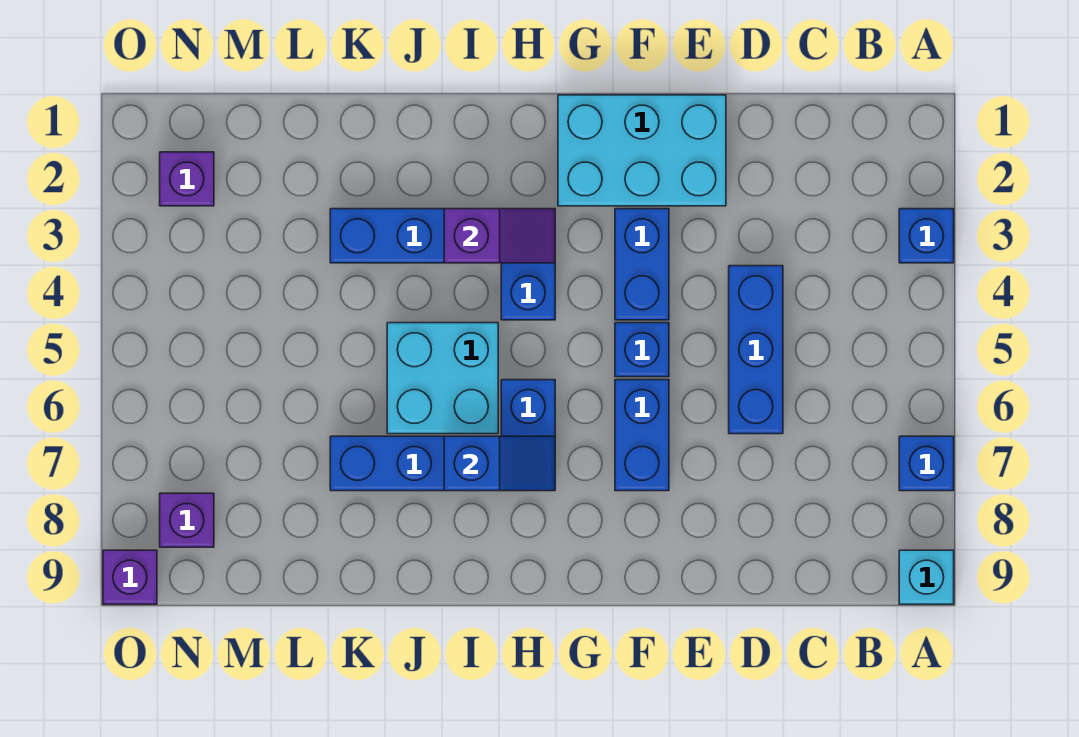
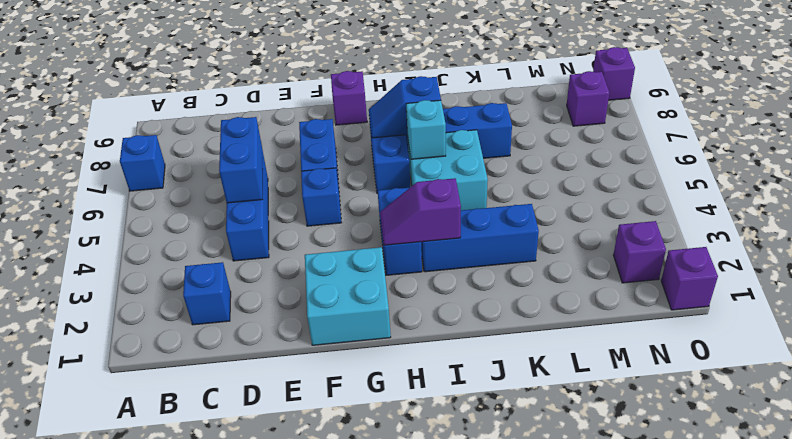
blue 1x1 brick [899,209,954,263] -> blue 1x1 brick moved to [183,262,231,325]
cyan 1x1 brick [899,550,954,604] -> cyan 1x1 brick moved to [406,100,446,159]
cyan 2x3 brick [558,95,726,206] -> cyan 2x2 brick [305,247,391,345]
blue 1x2 brick [615,209,669,320] -> blue 1x2 brick moved to [219,117,263,203]
none -> purple 1x1 brick [331,71,367,125]
none -> purple 1x1 brick [661,247,718,310]

